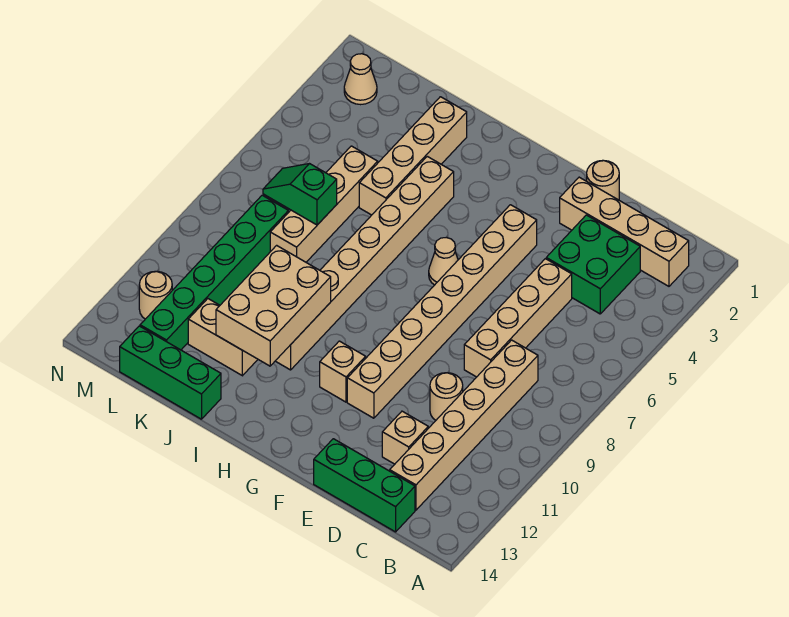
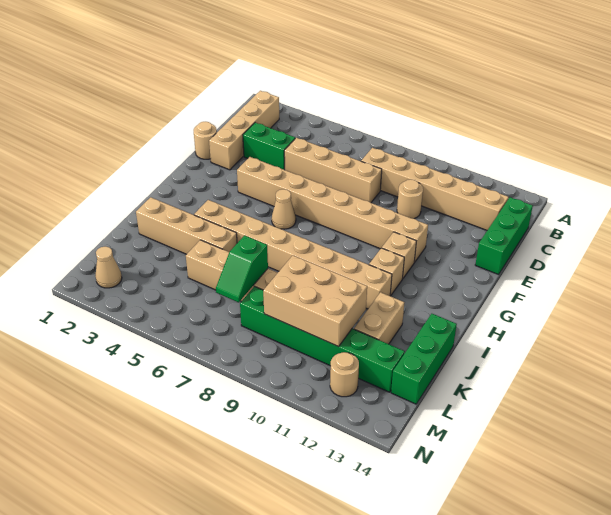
green 2x2 brick [546,215,640,314] -> green 1x2 brick [243,123,295,170]
tan 1x1 brick [382,411,428,464] -> tan 1x1 brick moved to [369,248,404,296]
tan 2x3 brick [216,245,331,366] -> tan 2x3 brick moved to [263,255,367,347]

